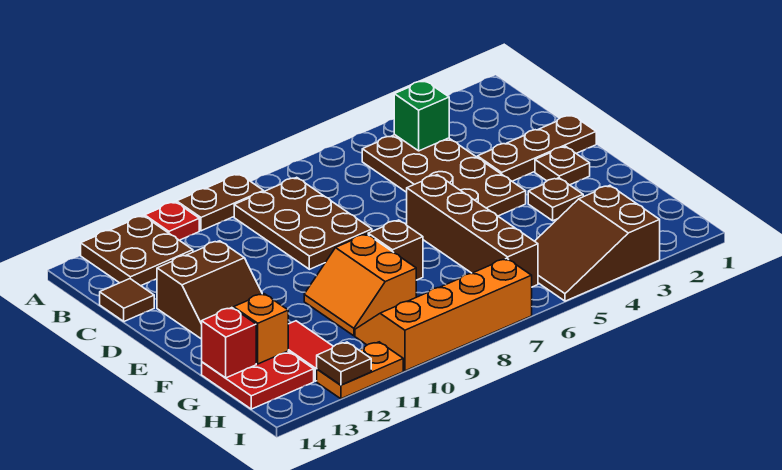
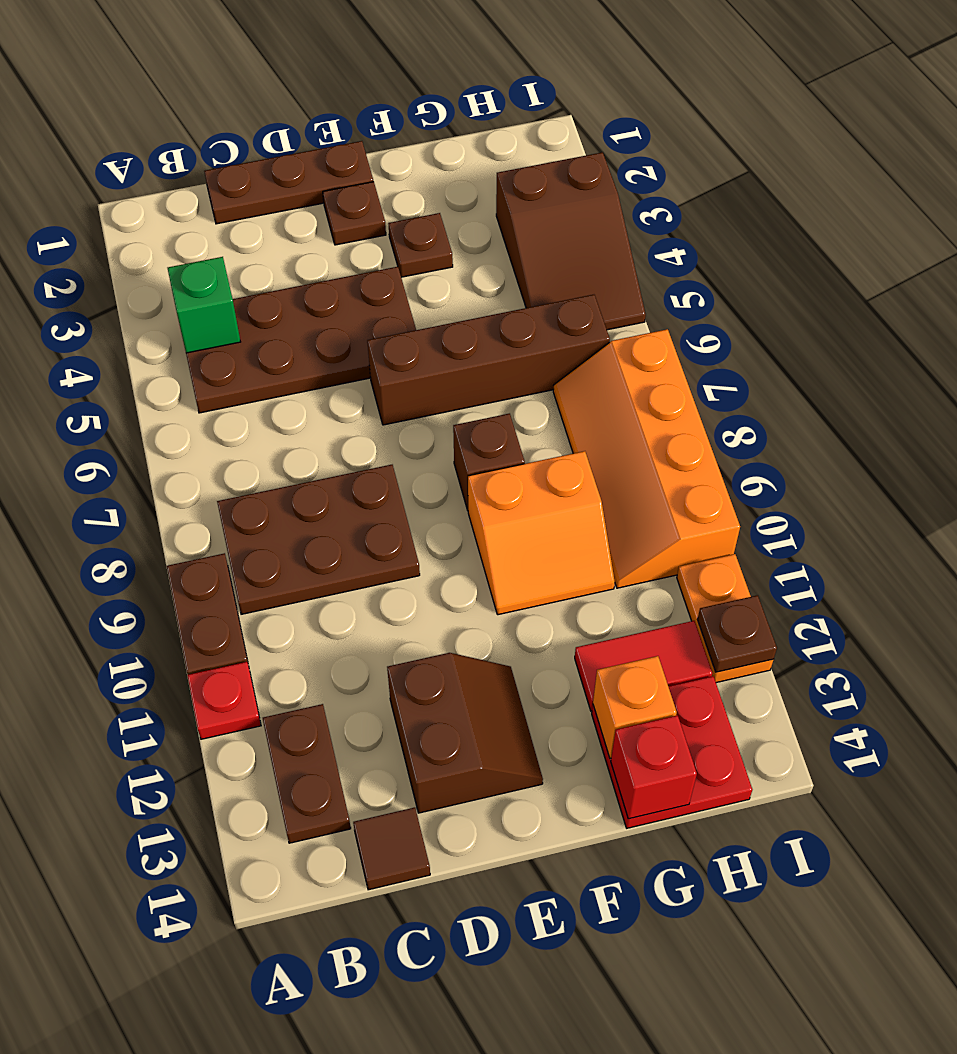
brown 2x2 plate [81,216,193,286] -> brown 1x2 plate [263,704,351,843]
brown 1x3 plate [477,115,596,181] -> brown 1x3 plate turned to [204,141,373,224]

